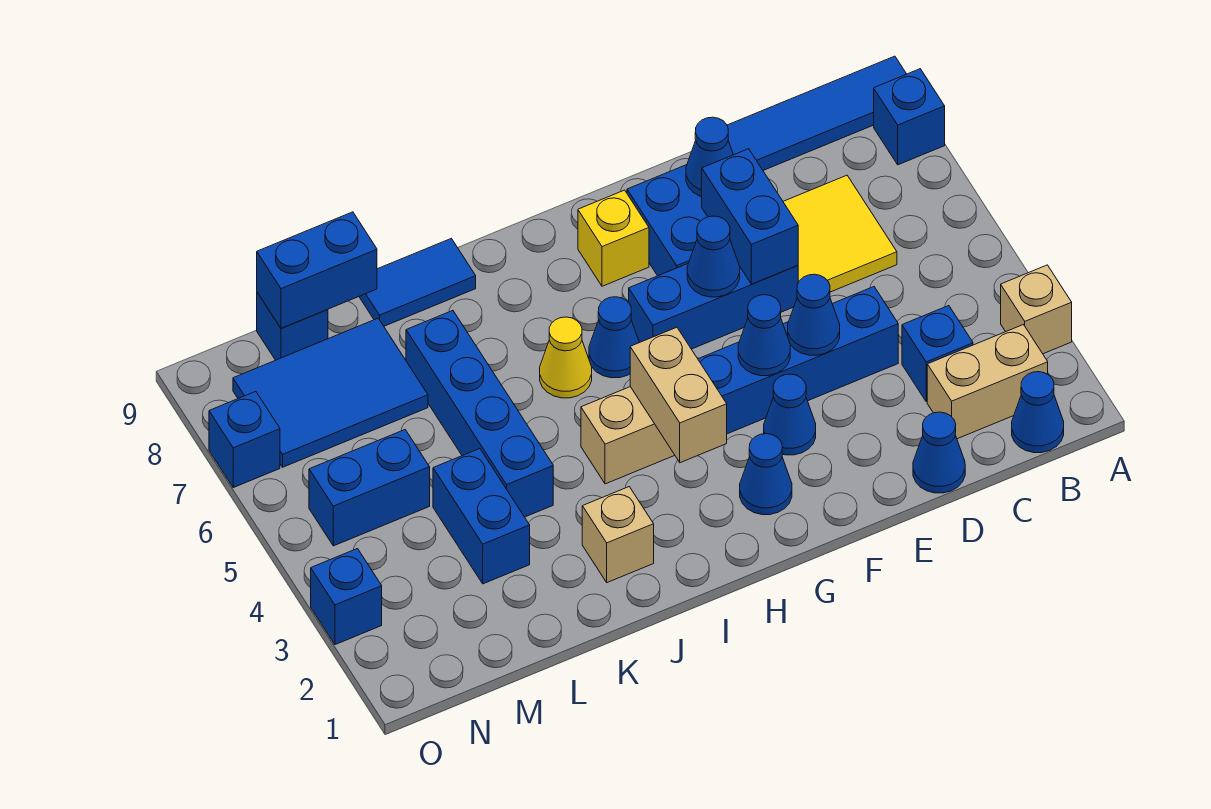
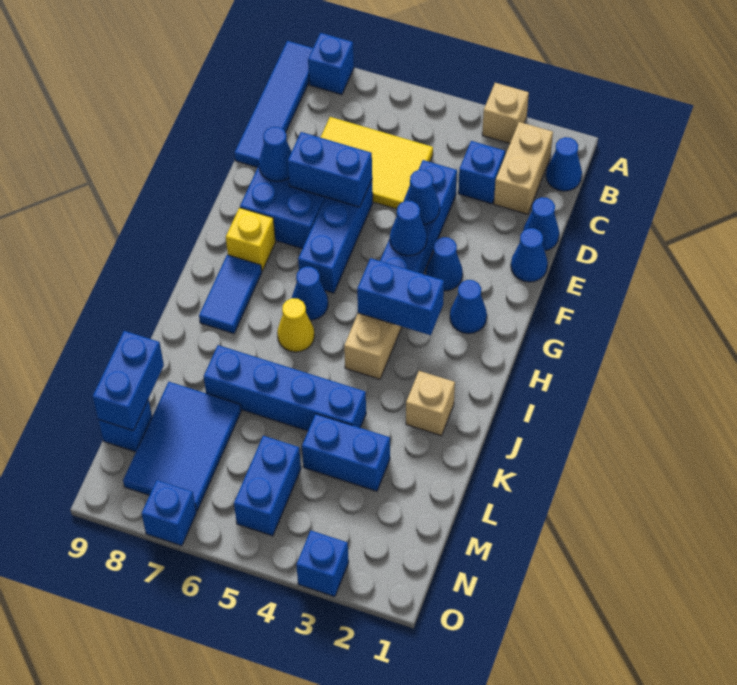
yellow 2x2 tile [783,175,897,292] -> yellow 2x3 tile [320,117,433,209]
blue 1x1 cone [687,216,740,297] -> blue 1x1 cone moved to [511,228,548,282]
tan 1x2 brick [630,327,727,463] -> blue 1x2 brick [357,258,444,335]
blue 1x2 tile [359,239,476,326] -> blue 1x2 tile moved to [199,255,262,334]

